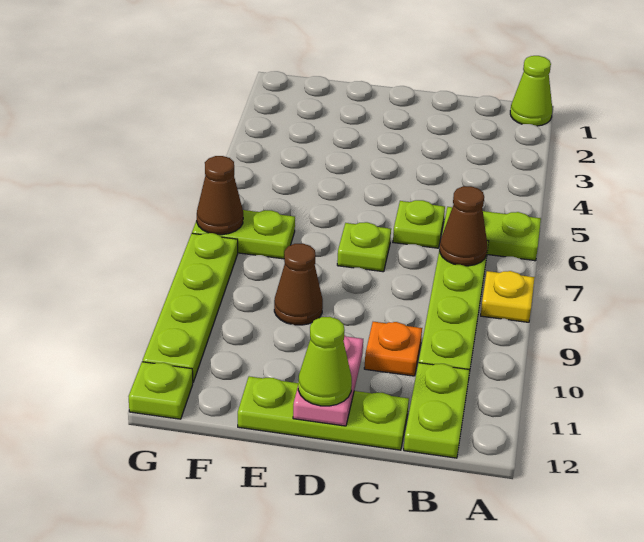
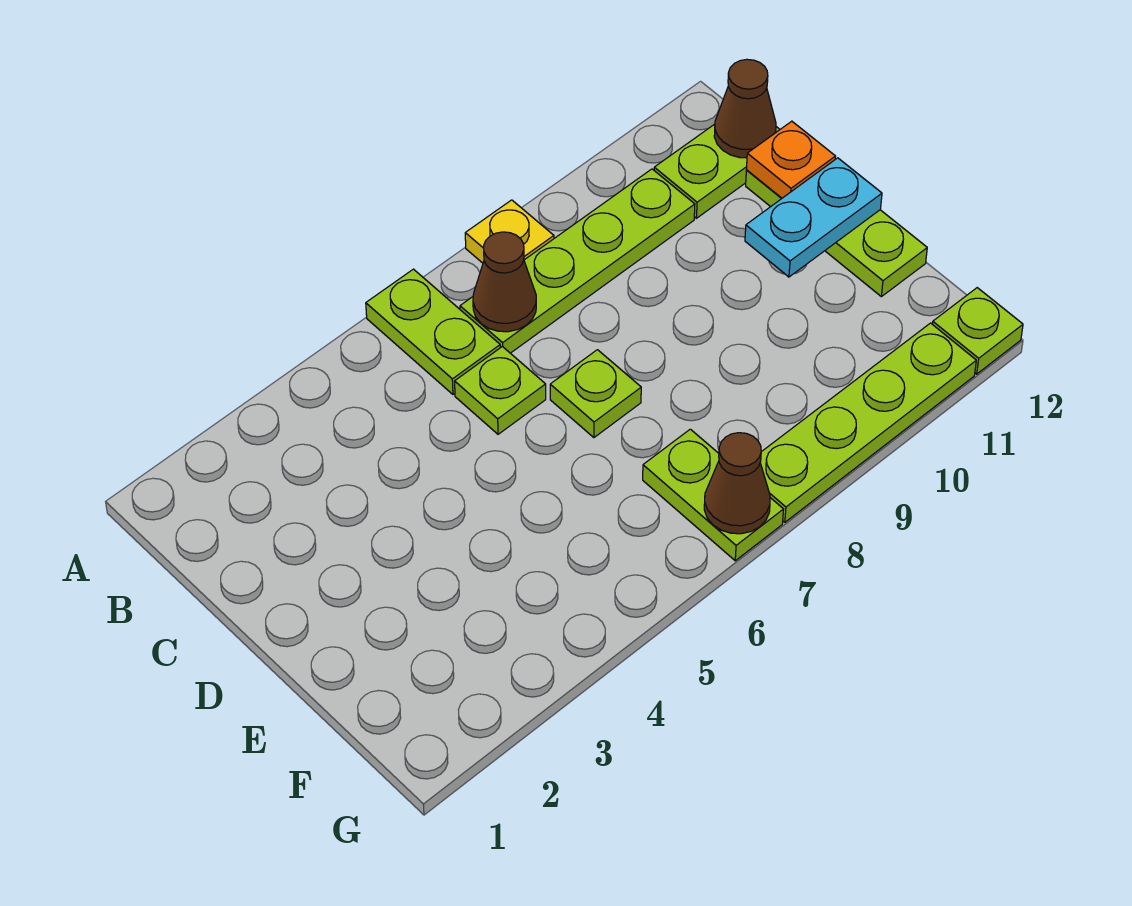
lime 1x1 cone [510,56,552,126] -> none
orange 1x1 plate [364,322,422,376] -> orange 1x1 plate moved to [746,121,836,198]
pink 1x2 plate [293,335,363,426] -> cyan 1x2 plate [745,158,882,277]
lime 1x1 cone [298,317,352,406] -> none
brown 1x1 cone [274,243,323,325] -> brown 1x1 cone moved to [714,59,776,158]

